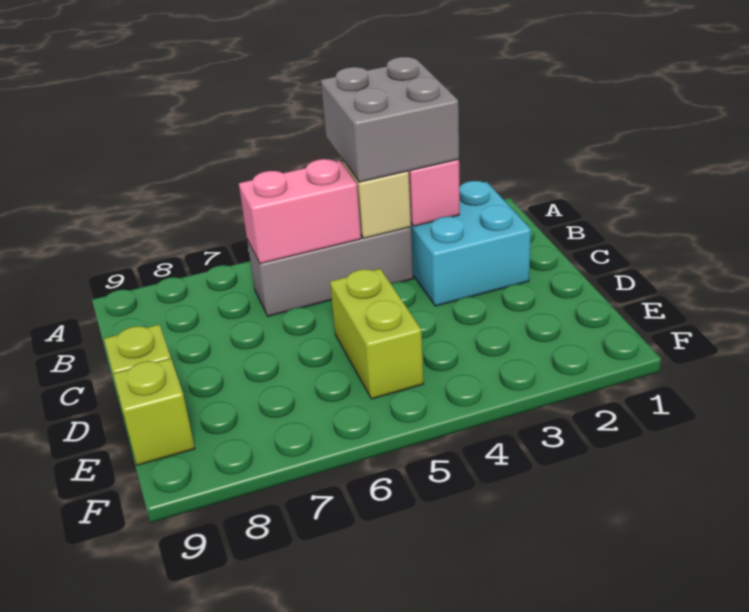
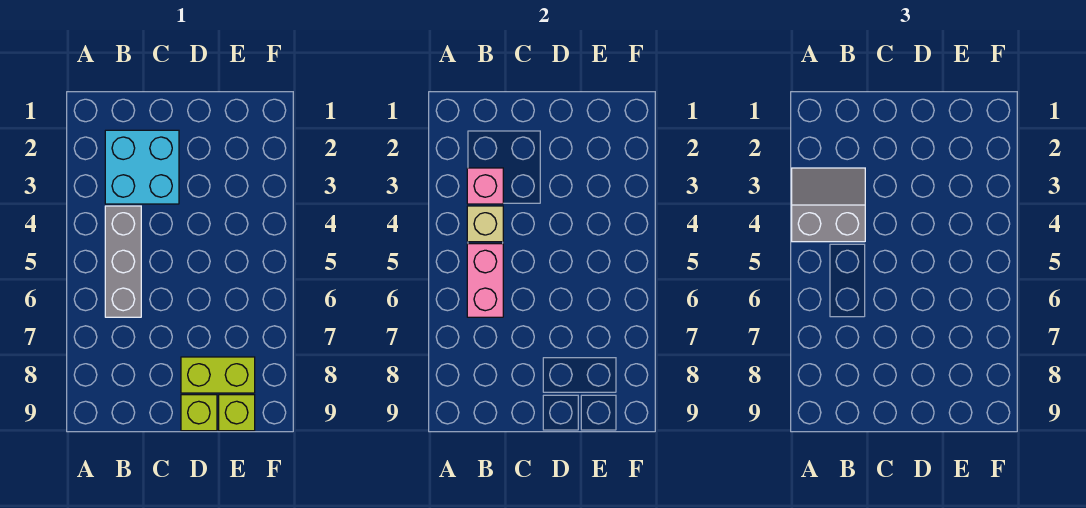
grey 2x2 brick [321,57,459,182] -> grey 2x2 slope [792,168,865,242]
lime 1x2 brick [330,269,423,399] -> lime 1x2 brick moved to [181,357,255,393]

